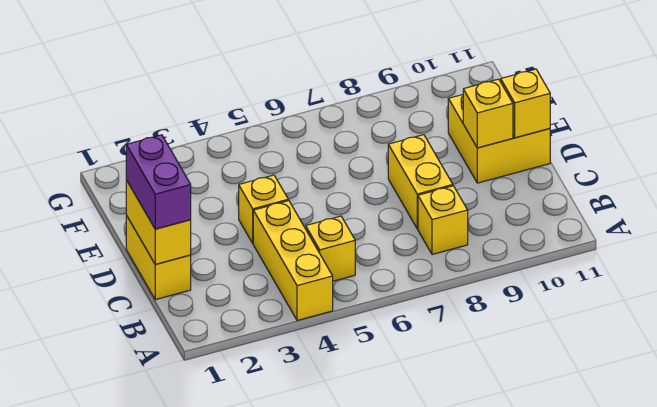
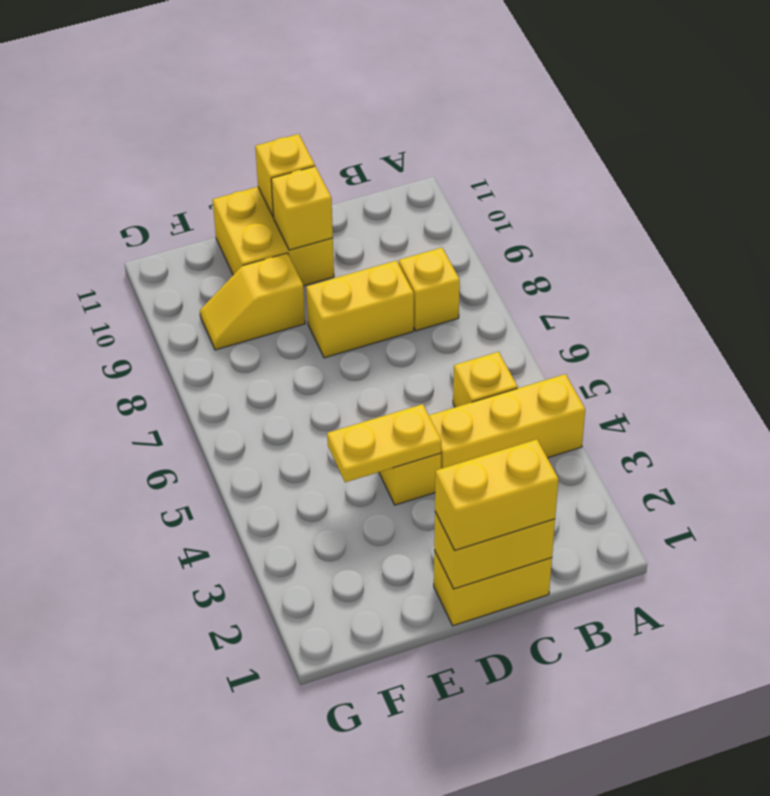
purple 1x2 brick [126,135,191,229] -> yellow 1x2 brick [435,439,558,550]
none -> yellow 1x2 plate [327,404,441,482]
none -> yellow 1x2 slope [200,253,305,350]

